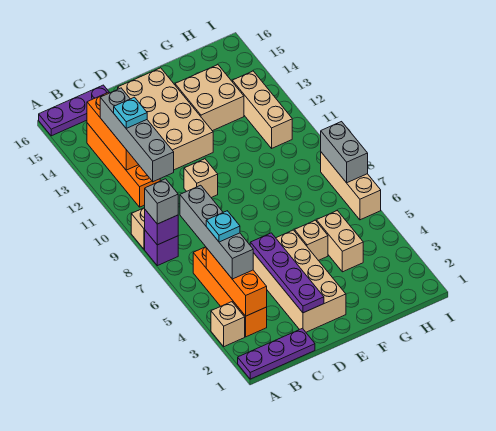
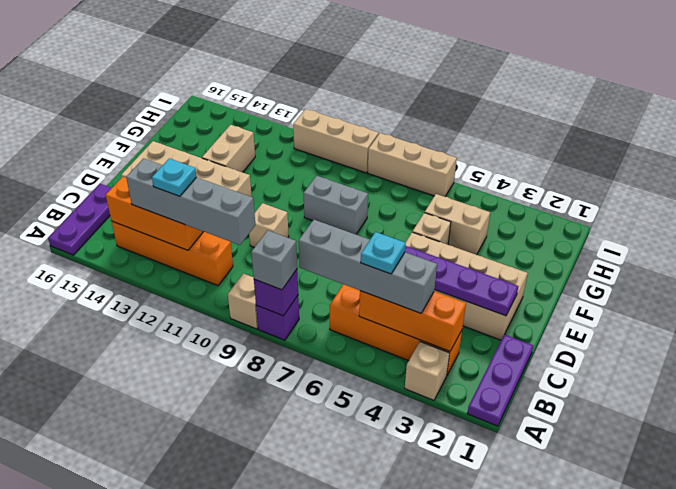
tan 2x2 brick [175,65,244,131] -> tan 1x2 brick [202,125,255,172]
tan 1x3 brick [232,71,292,148] -> tan 1x3 brick moved to [293,109,379,173]
grey 1x2 brick [321,122,368,183] -> grey 1x2 brick moved to [304,176,368,234]

